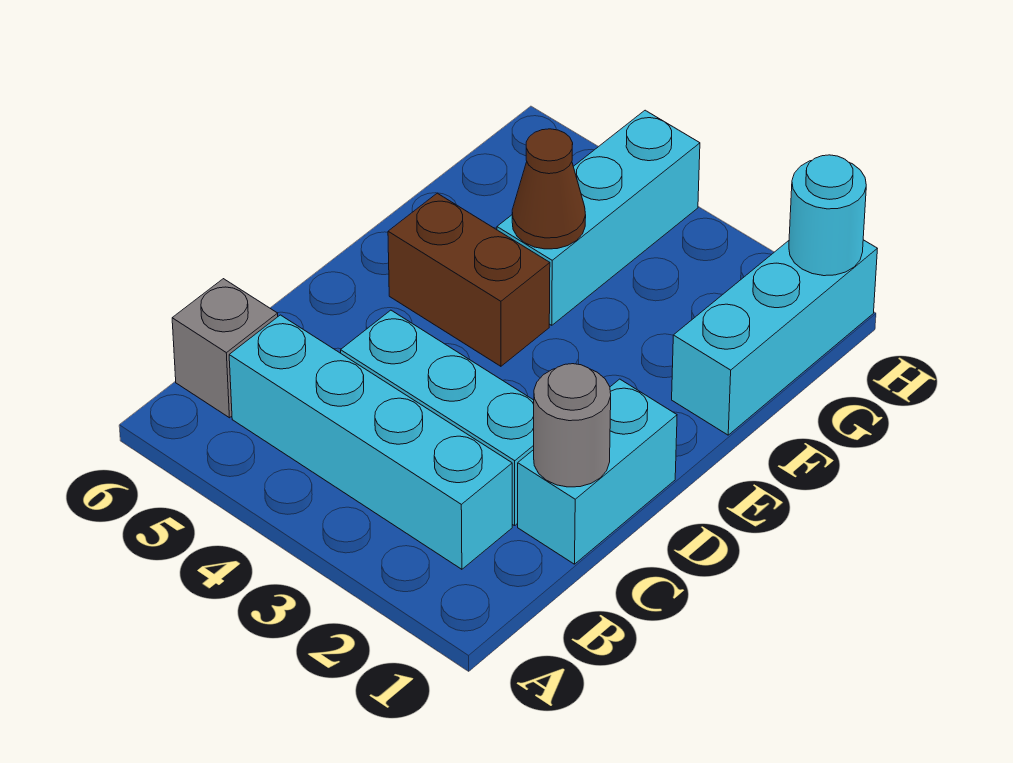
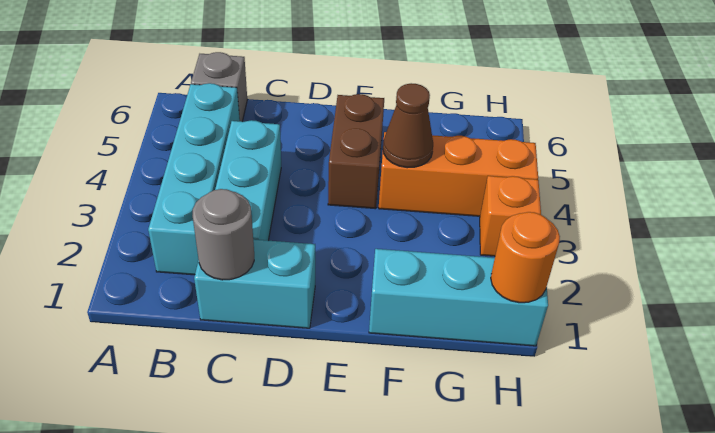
cyan 1x3 brick [497,110,700,325] -> orange 1x3 brick [379,132,538,216]
cyan 1x1 round brick [789,155,866,276] -> orange 1x1 round brick [491,212,560,303]
none -> orange 1x1 brick [480,176,541,256]

